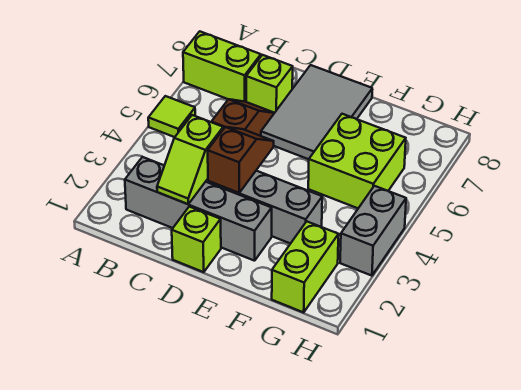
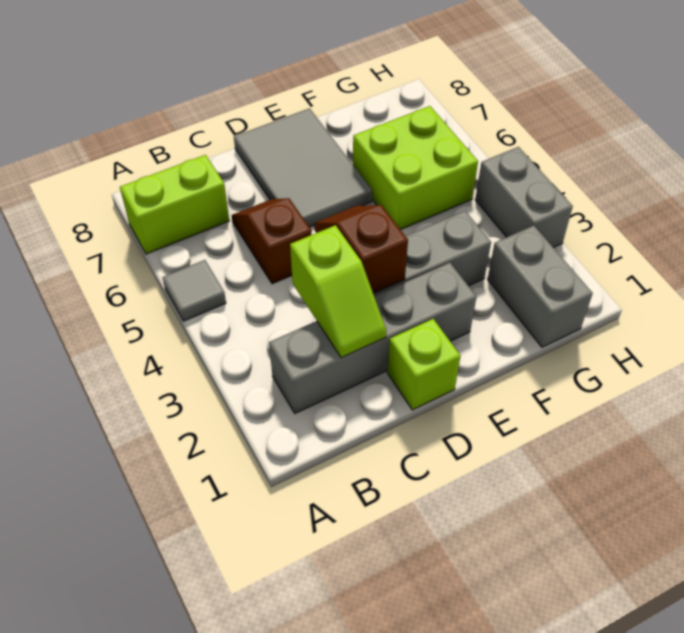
lime 1x1 tile [148,96,195,137] -> grey 1x1 tile [162,260,226,321]
lime 1x1 brick [246,55,293,113] -> none
lime 1x2 brick [272,221,339,312] -> grey 1x2 brick [488,226,593,347]

